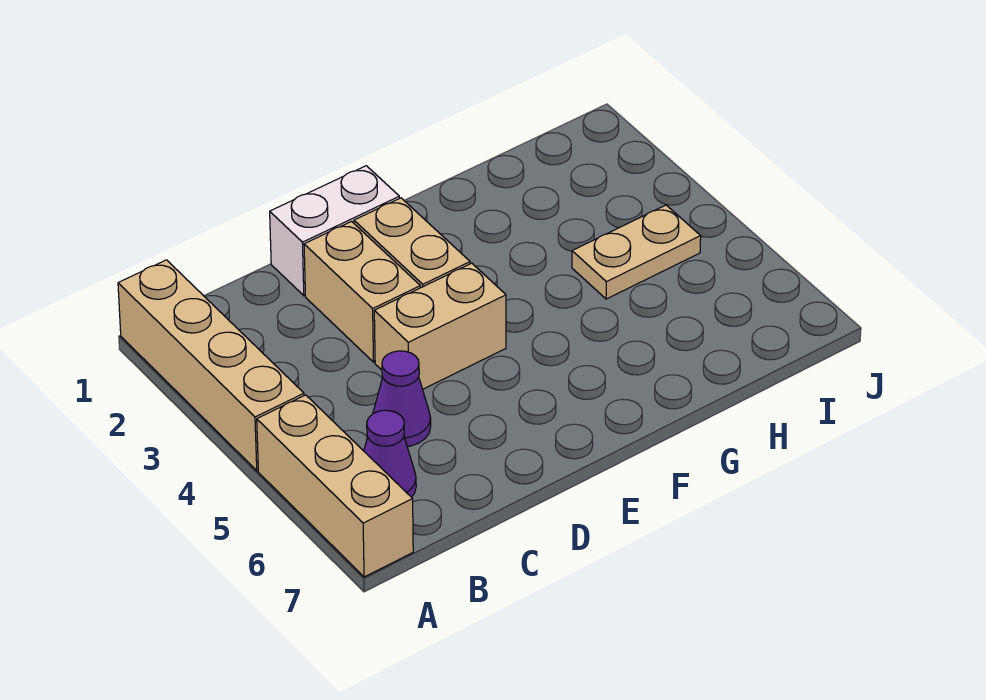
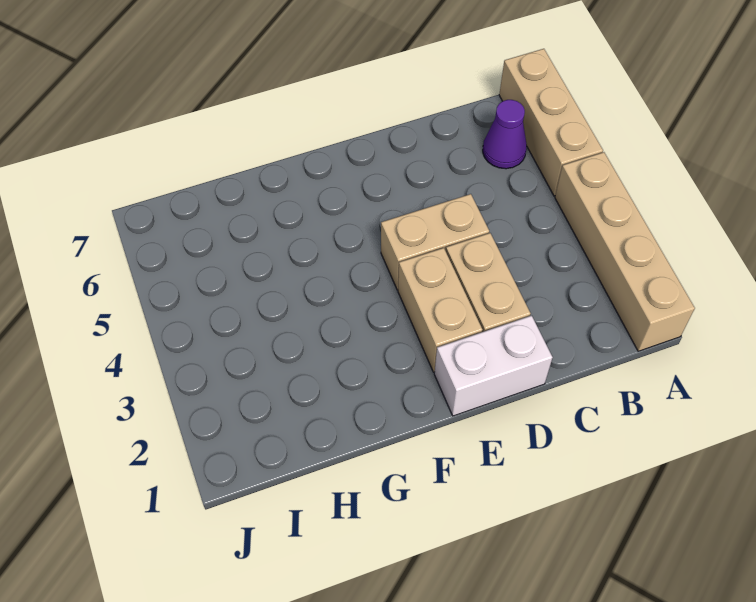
purple 1x1 cone [373,351,431,447] -> none
tan 1x2 plate [572,205,701,299] -> none

